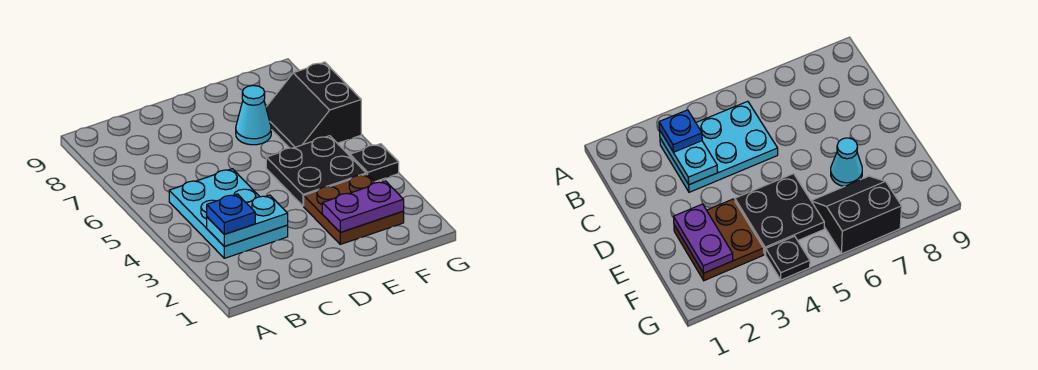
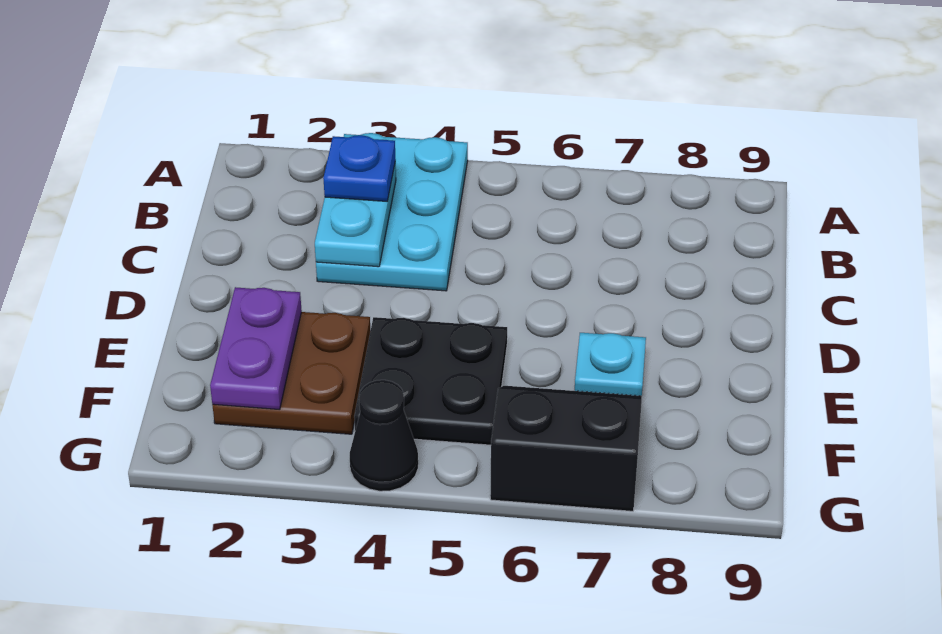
cyan 2x3 plate [169,169,288,258] -> cyan 2x3 plate turned to [316,133,468,291]
cyan 1x1 cone [236,86,271,145] -> cyan 1x1 plate [575,333,646,396]
black 1x1 plate [350,144,399,182] -> black 1x1 cone [350,380,418,491]

